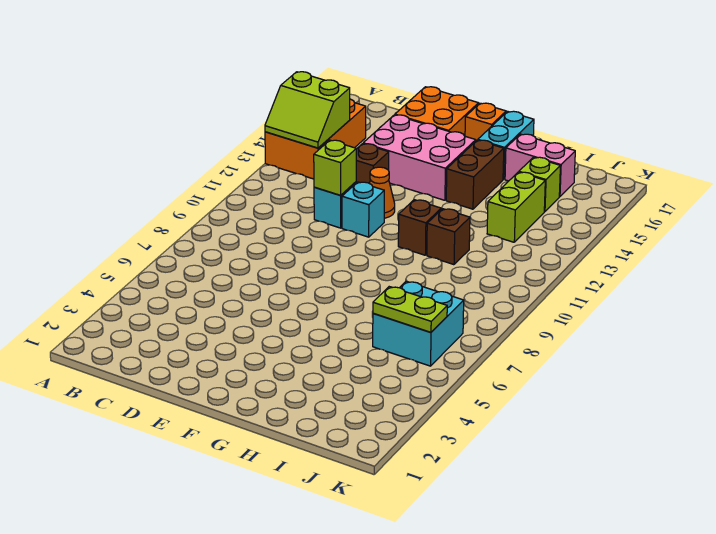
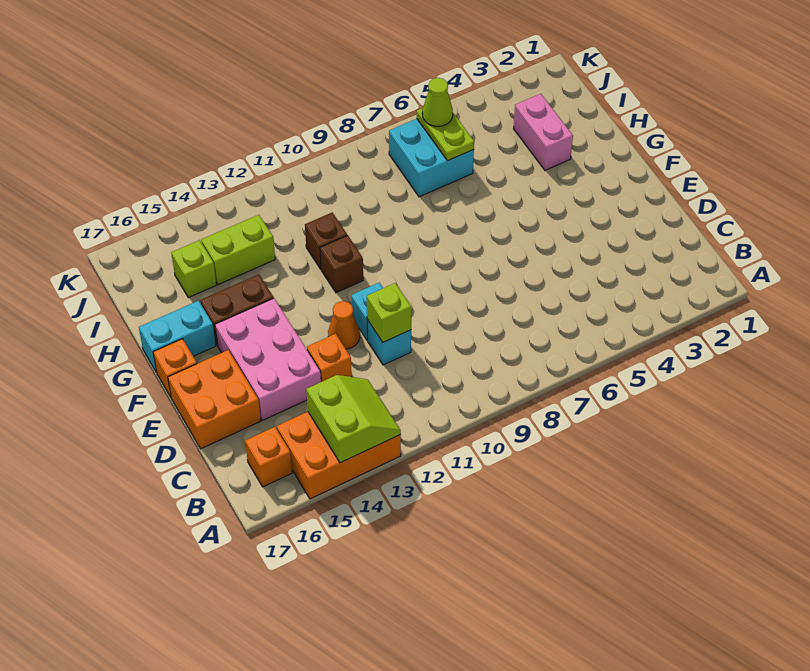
none -> orange 1x1 brick [245,427,292,487]
brown 1x1 brick [356,144,389,183] -> orange 1x1 brick [307,334,352,382]
pink 1x2 brick [505,134,575,197] -> pink 1x2 brick moved to [513,94,573,170]
none -> lime 1x1 cone [422,78,453,126]

